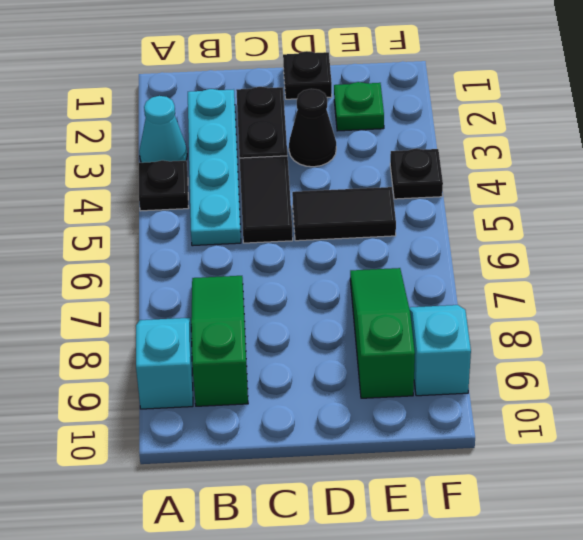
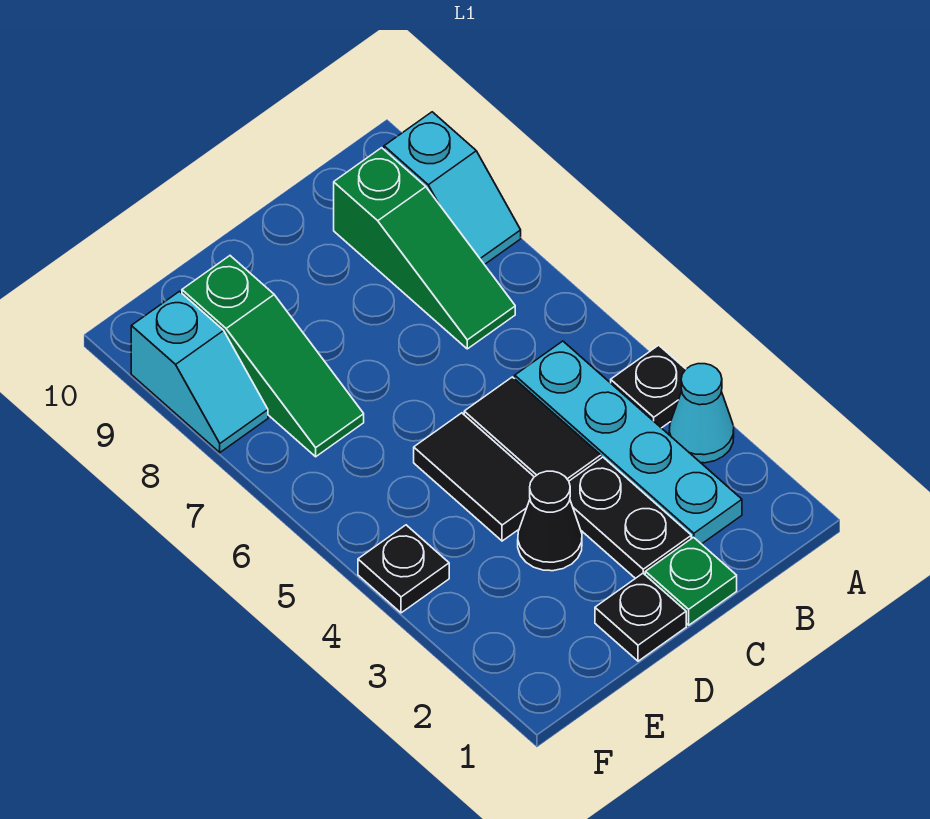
black 1x2 tile [292,187,396,241] -> black 1x2 tile turned to [414,413,534,541]
green 1x1 plate [334,82,384,131] -> green 1x1 plate moved to [645,537,737,625]

